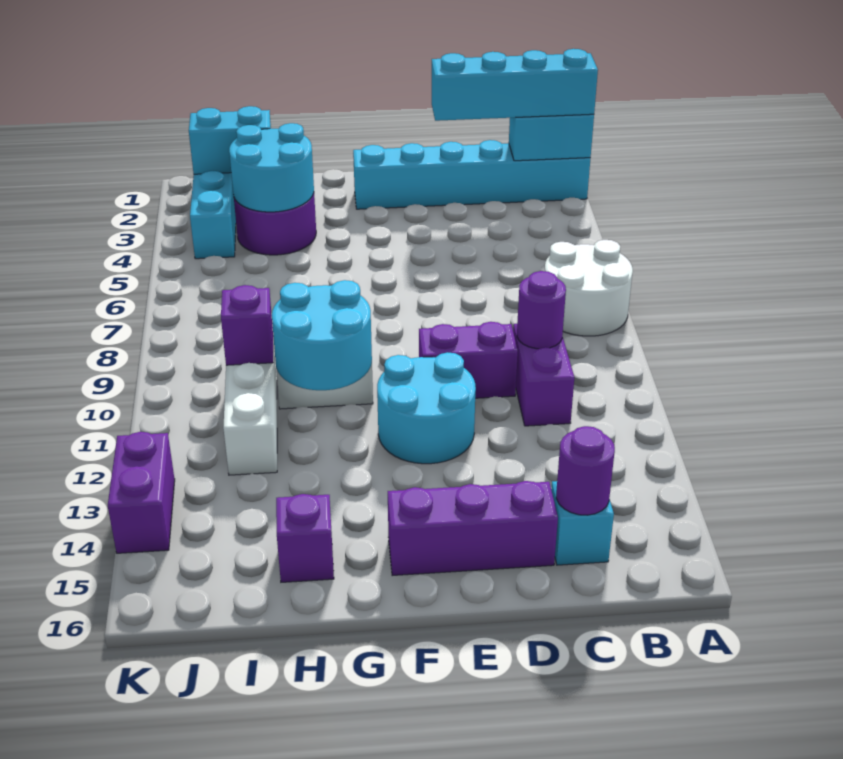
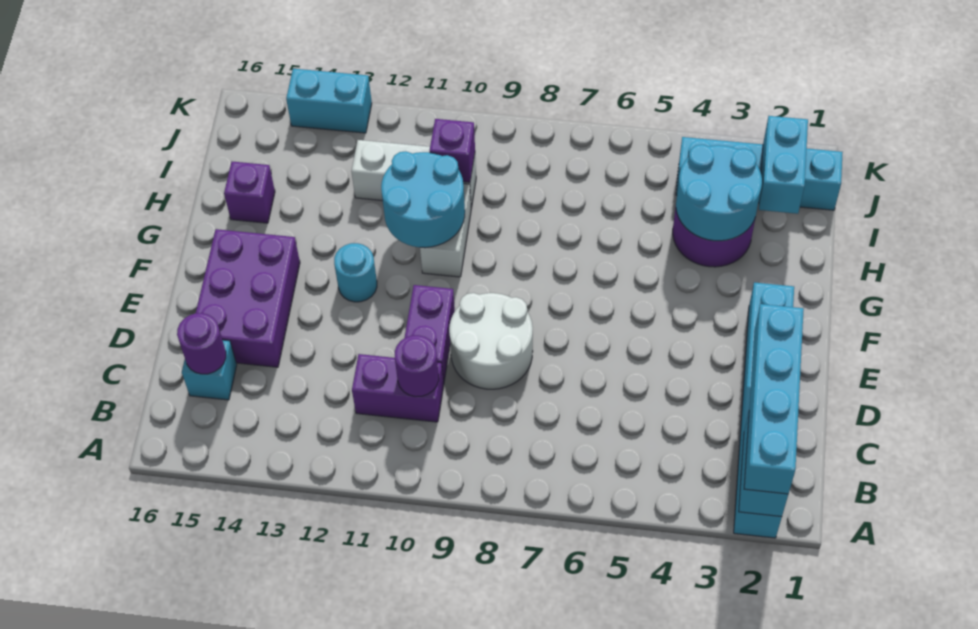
white 2x2 round brick [545,240,633,336] -> white 2x2 round brick moved to [449,293,533,389]
purple 1x3 brick [388,481,558,576] -> purple 2x3 brick [196,229,300,367]
cyan 2x2 round brick [377,352,476,464] -> cyan 1x1 round brick [334,243,377,302]
purple 1x2 brick [108,432,175,553] -> cyan 1x2 brick [286,69,372,133]

